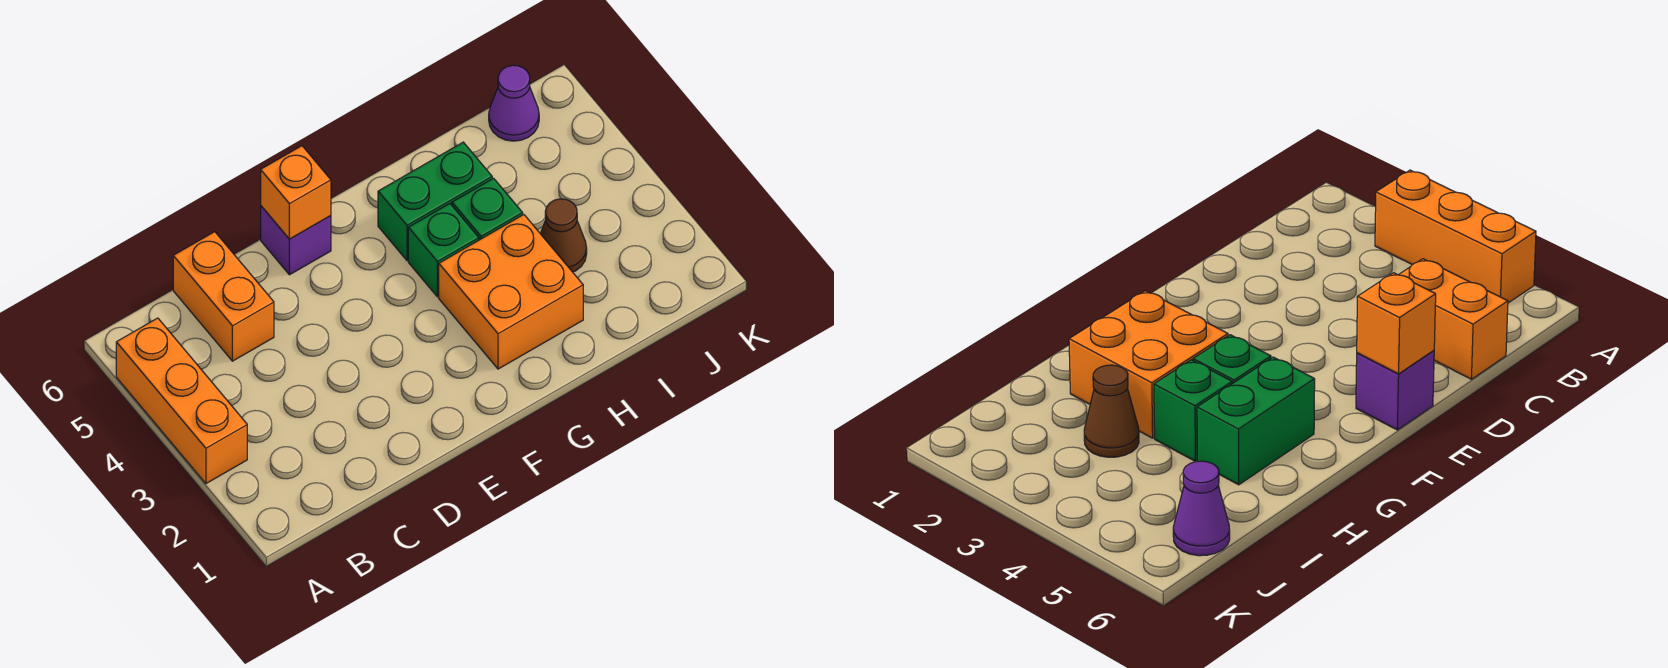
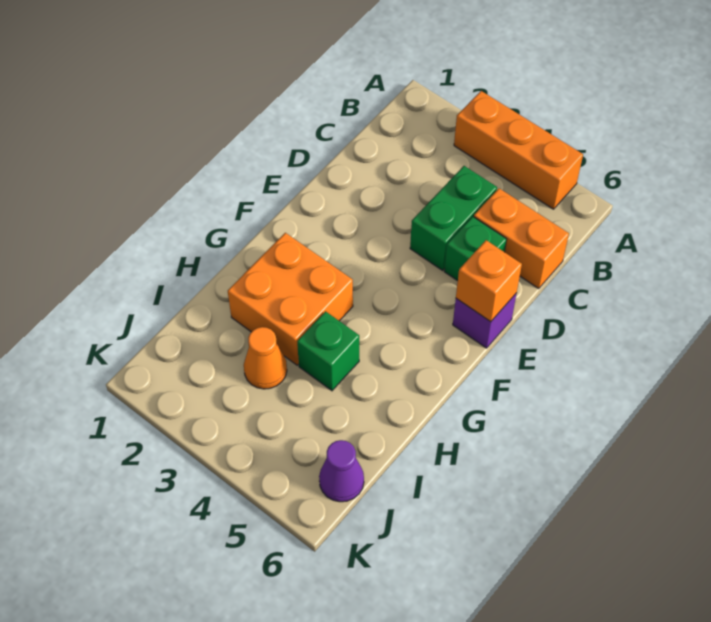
green 1x1 brick [408,204,479,297] -> green 1x1 brick moved to [444,217,507,281]
green 1x2 brick [378,142,492,261] -> green 1x2 brick moved to [410,166,497,270]
brown 1x1 cone [540,199,587,272] -> orange 1x1 cone [244,327,287,389]

